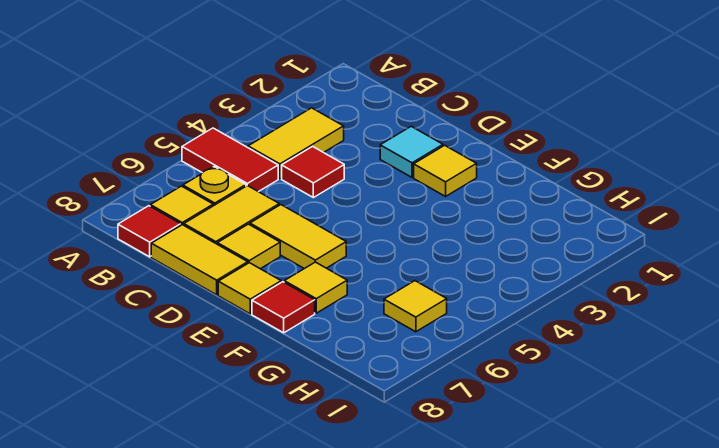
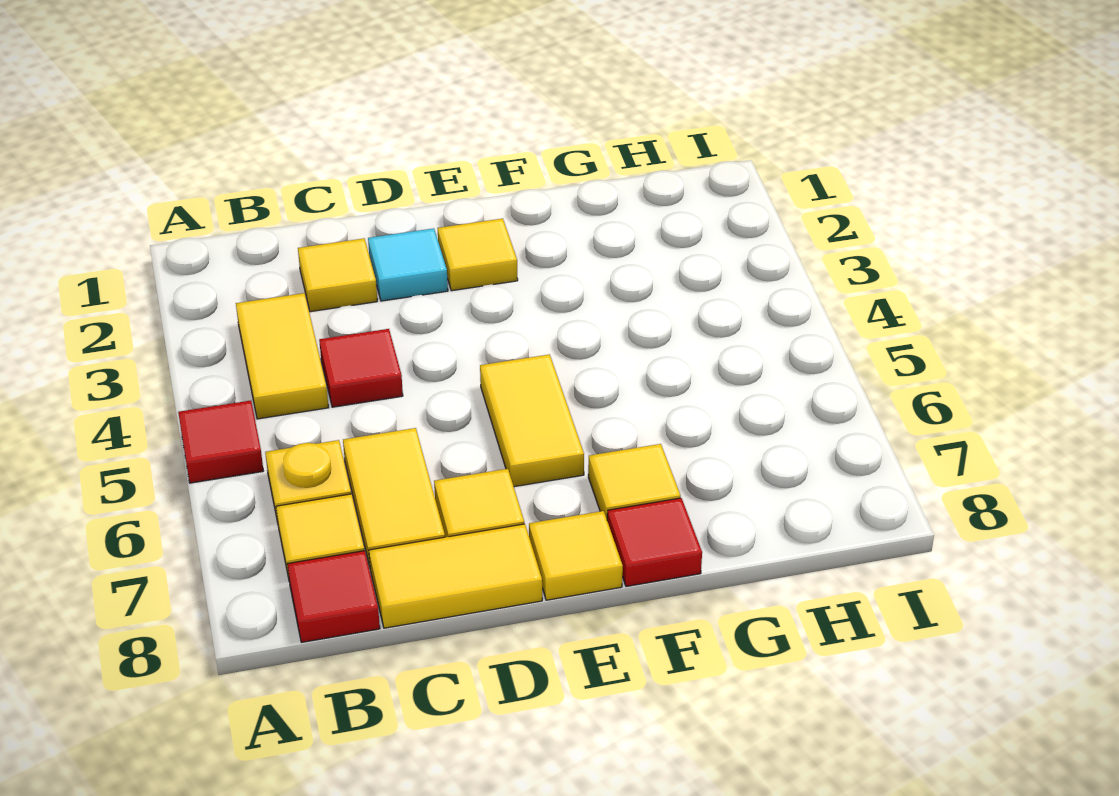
red 1x2 tile [182,128,278,192] -> red 1x1 tile [178,401,263,483]
yellow 1x2 tile [250,205,346,269] -> yellow 1x2 tile turned to [480,354,584,487]
yellow 1x1 tile [384,281,447,332] -> yellow 1x1 tile moved to [298,238,377,312]

